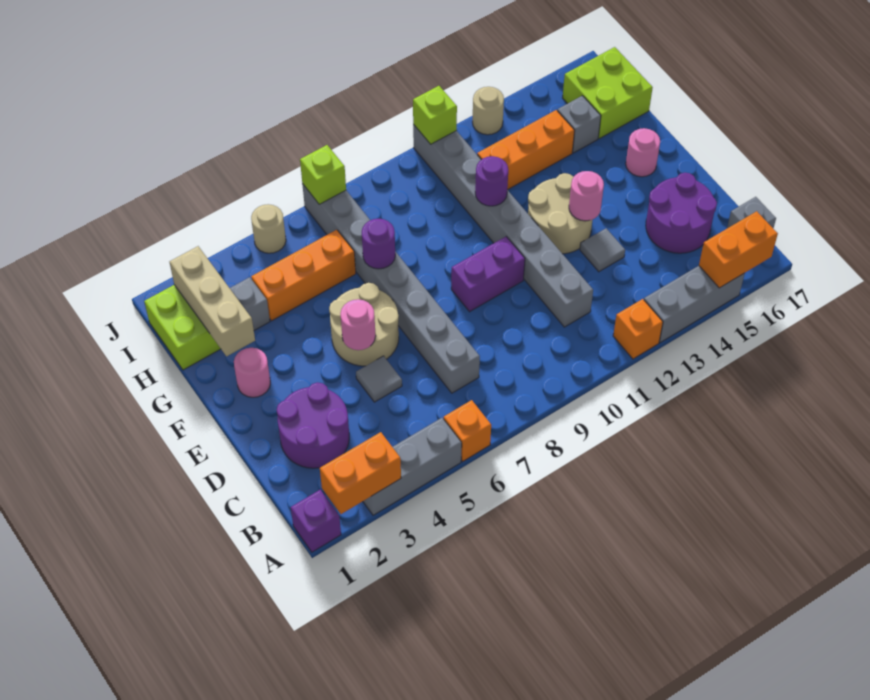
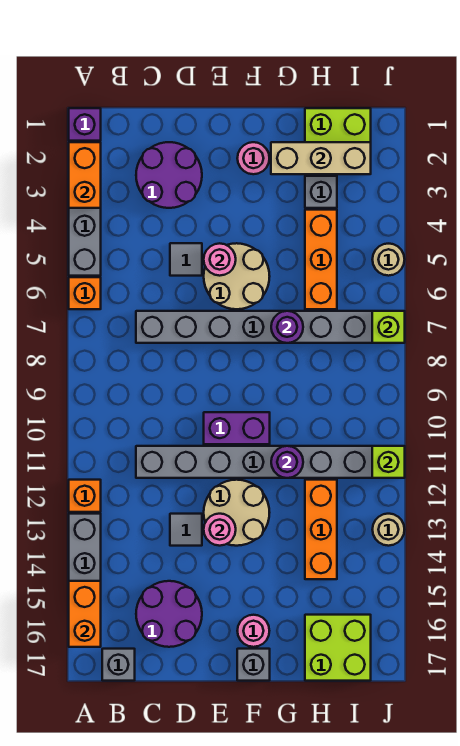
purple 1x2 brick [451,237,525,312] -> purple 1x2 brick turned to [204,412,270,444]
grey 1x1 brick [557,96,601,153] -> grey 1x1 brick moved to [237,649,270,681]

